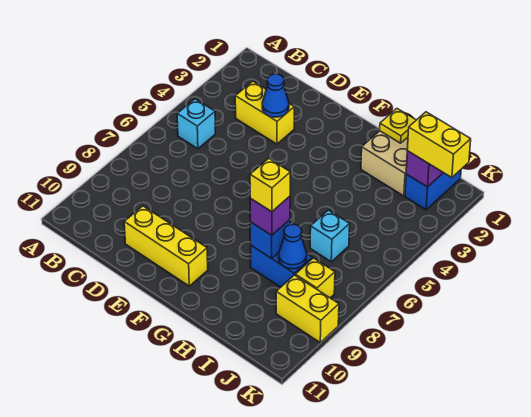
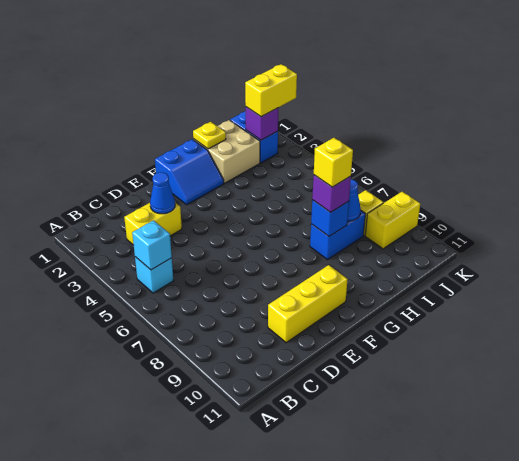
none -> blue 2x2 slope [155,139,224,205]
cyan 1x1 brick [310,210,350,262] -> cyan 1x1 brick moved to [132,220,172,270]

